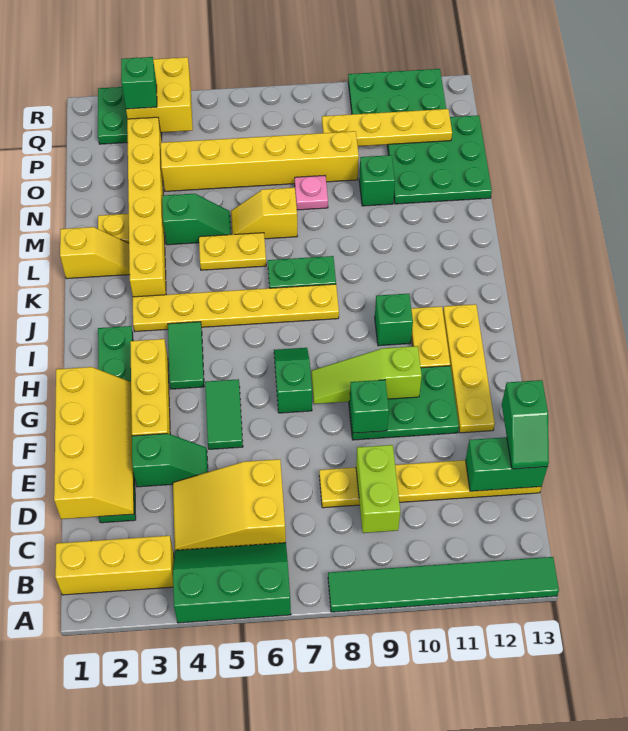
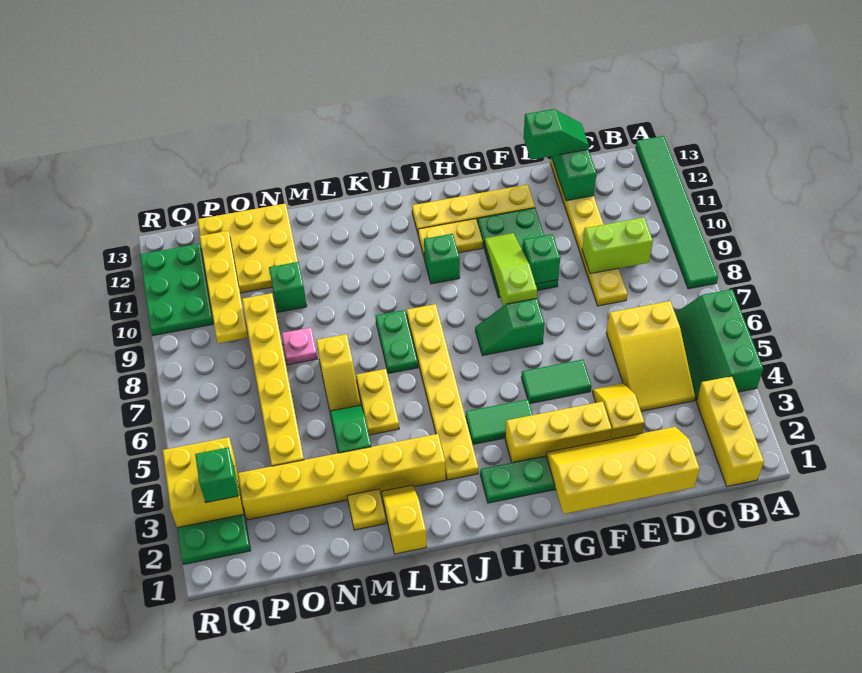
green 1x2 slope [132,433,208,487] -> yellow 1x2 slope [593,383,644,440]
lime 1x3 slope [311,346,422,404] -> lime 1x3 slope turned to [485,233,537,306]
green 3x3 plate [387,115,492,204] -> yellow 3x3 plate [198,203,298,293]

